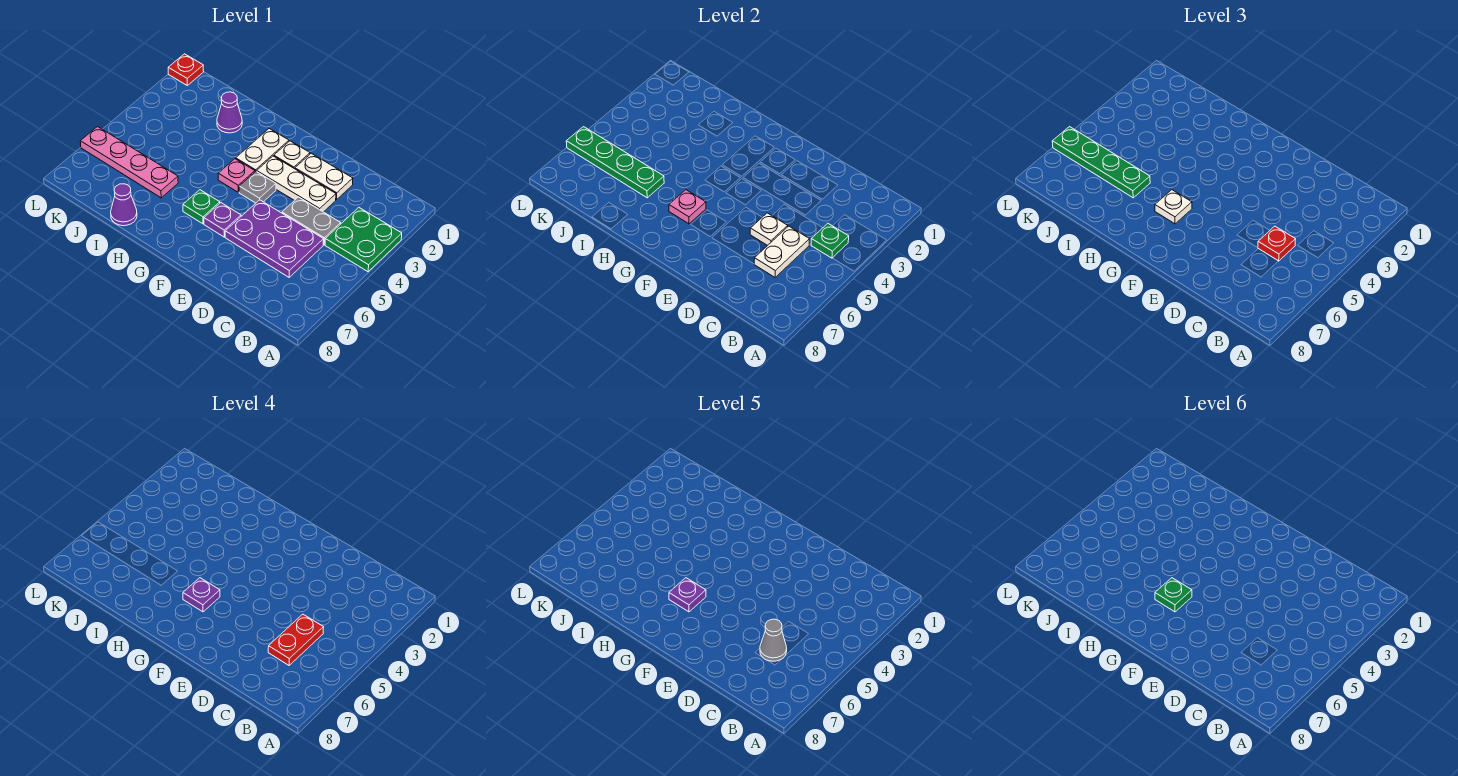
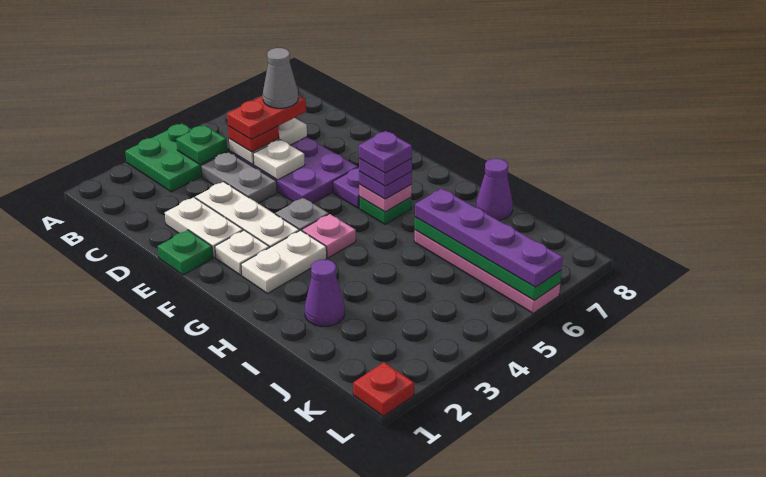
white 1x1 plate [1155,190,1192,224] -> purple 1x1 plate [359,171,412,199]
green 1x1 plate [1155,578,1192,612] -> green 1x1 plate moved to [158,230,213,275]
green 1x4 plate [1052,127,1150,198] -> purple 1x4 plate [415,189,563,287]

